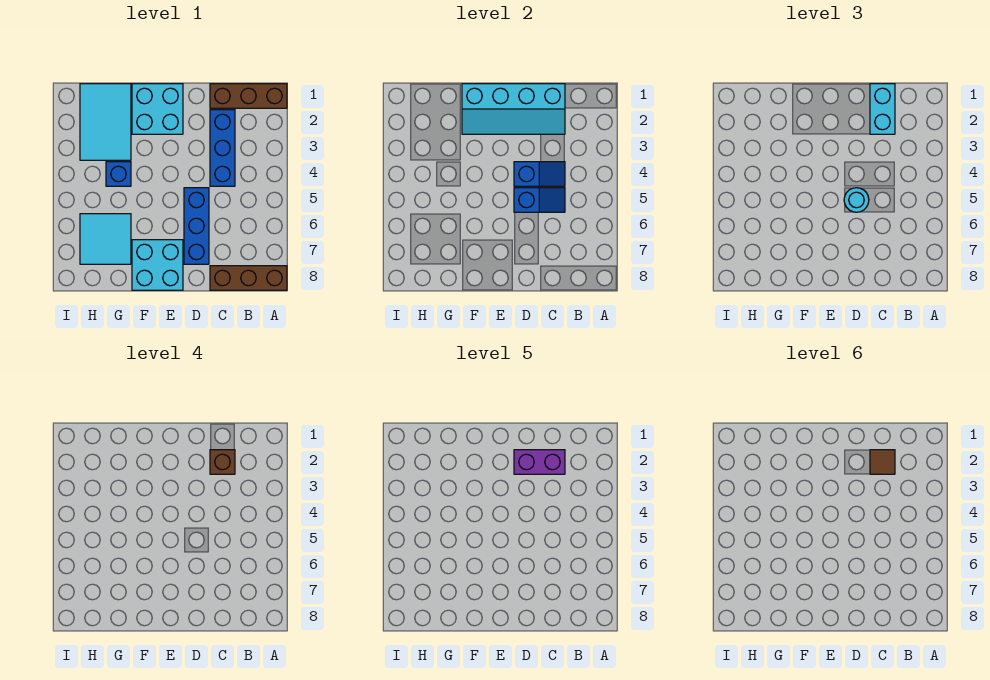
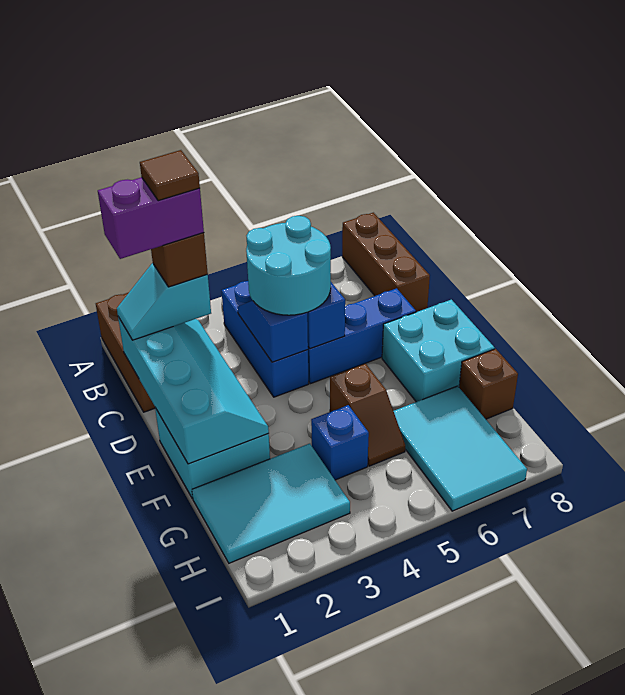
cyan 1x2 brick [870,84,895,134] -> cyan 1x2 slope [117,263,211,340]
blue 1x3 brick [210,110,235,186] -> blue 1x3 brick turned to [222,281,309,397]
purple 1x2 brick [514,450,565,474] -> purple 1x2 brick turned to [98,177,204,259]
cyan 1x1 round brick [844,188,869,212] -> cyan 2x2 round brick [246,216,331,315]
none -> brown 1x2 slope [330,364,405,466]
cyan 2x2 tile [80,214,131,264] -> cyan 2x3 tile [394,386,527,511]
none -> brown 1x1 brick [459,349,518,419]

